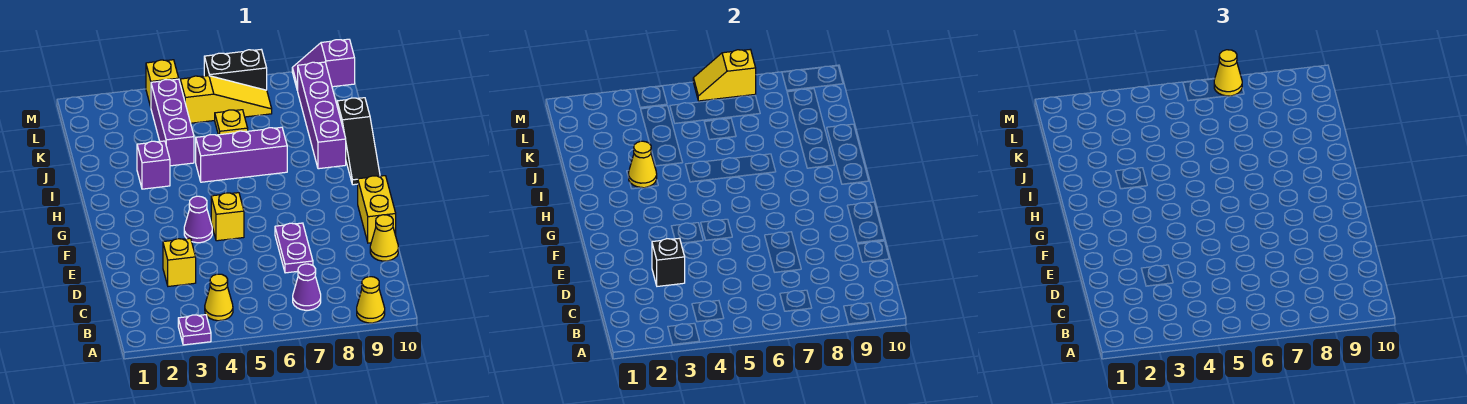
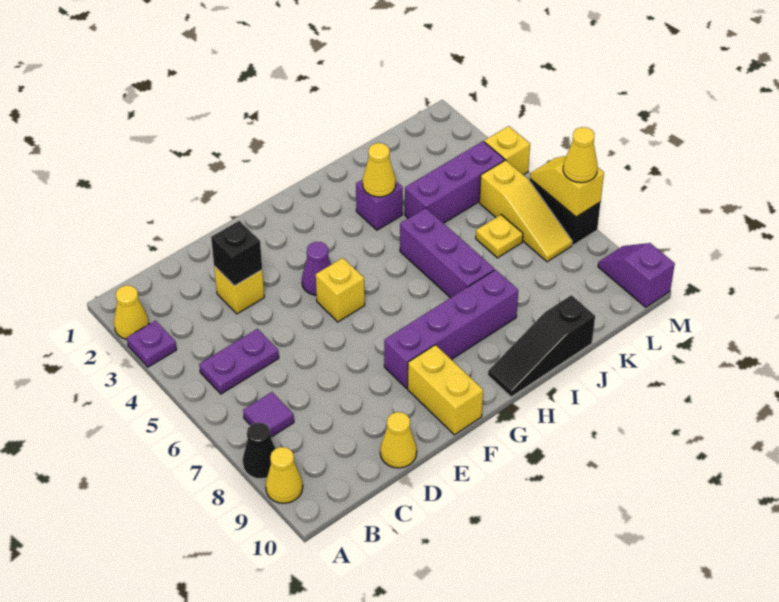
none -> black 1x1 cone [243,423,276,479]
yellow 1x1 cone [205,274,233,321] -> yellow 1x1 cone moved to [114,285,149,339]
purple 1x1 cone [293,264,321,310] -> purple 1x1 tile [243,392,294,437]
purple 1x2 plate [275,223,313,273] -> purple 1x2 plate moved to [199,329,279,394]
yellow 1x2 brick [358,176,396,243] -> yellow 1x2 brick turned to [408,345,483,435]
purple 1x4 brick [297,62,346,169] -> purple 1x4 brick moved to [384,270,518,388]

